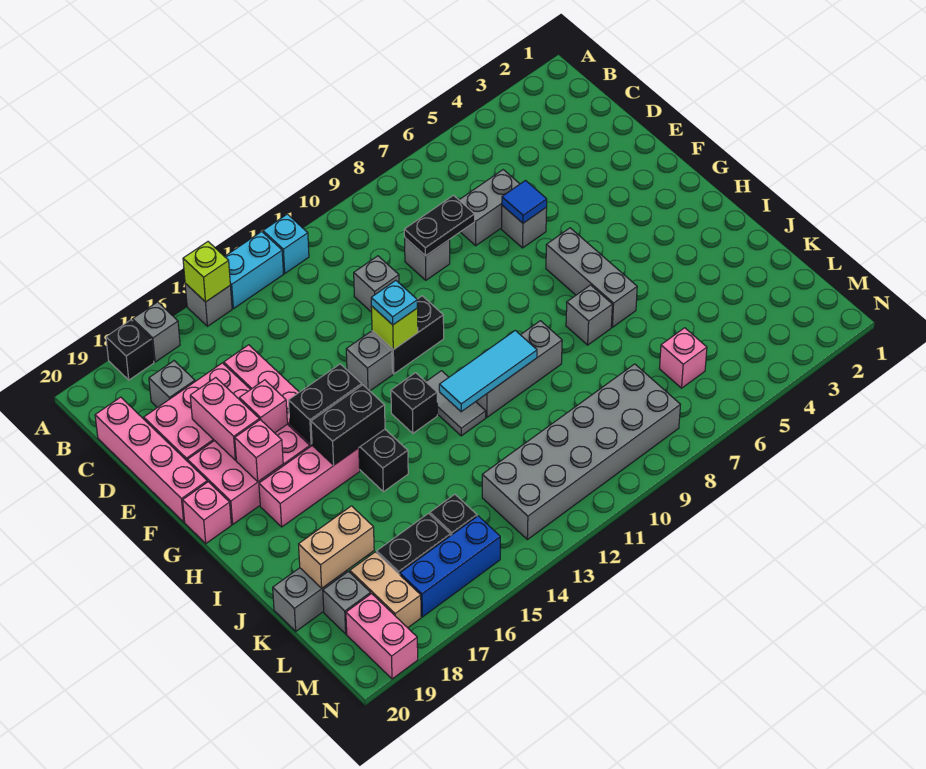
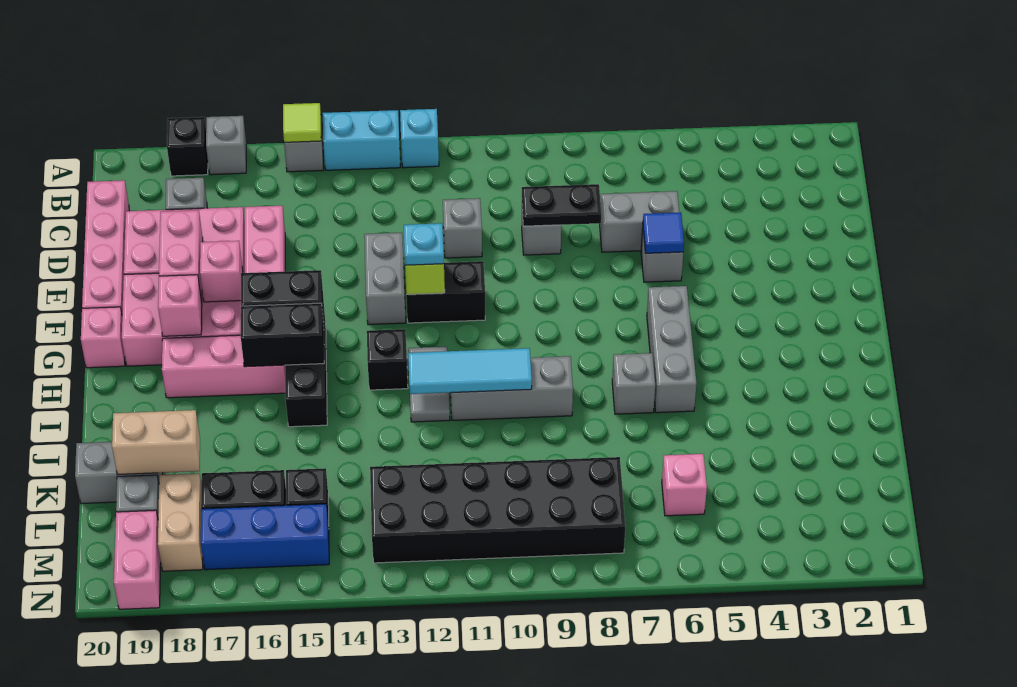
lime 1x1 brick [183,242,230,302] -> lime 1x1 tile [283,103,321,142]
grey 1x1 brick [346,332,393,391] -> grey 1x2 brick [364,233,406,325]
grey 2x6 brick [482,364,680,540] -> black 2x6 brick [370,457,625,563]

